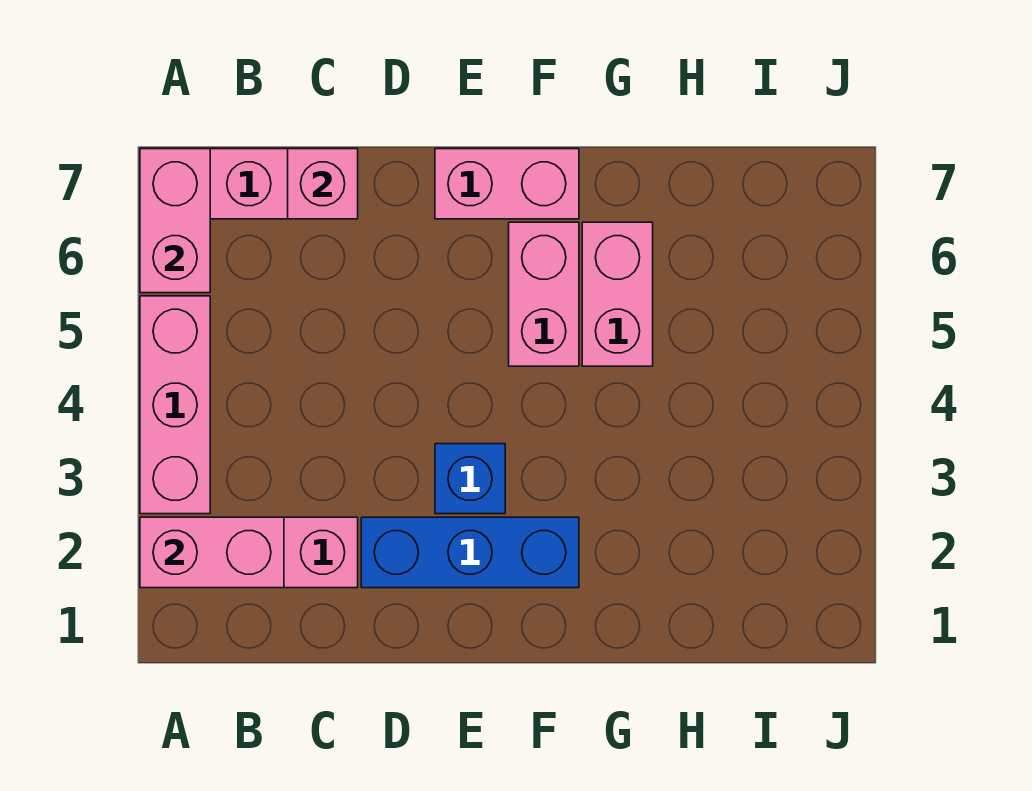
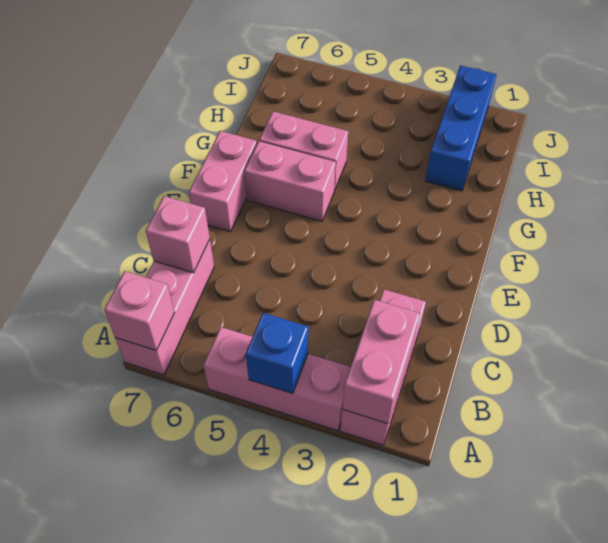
pink 1x2 brick [140,149,210,293] -> pink 1x1 brick [104,271,175,351]
blue 1x3 brick [361,517,579,588] -> blue 1x3 brick moved to [425,65,497,191]
blue 1x1 brick [435,444,505,514] -> blue 1x1 brick moved to [246,313,308,394]

